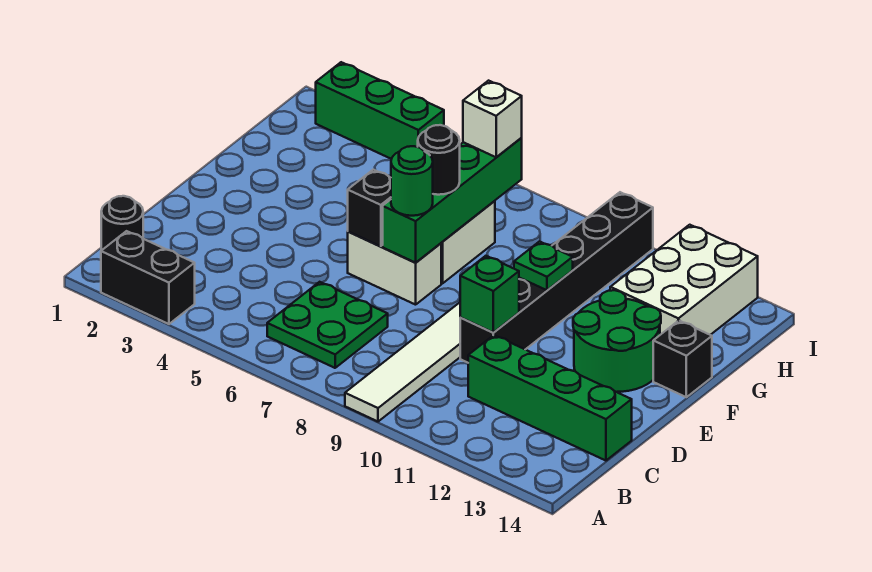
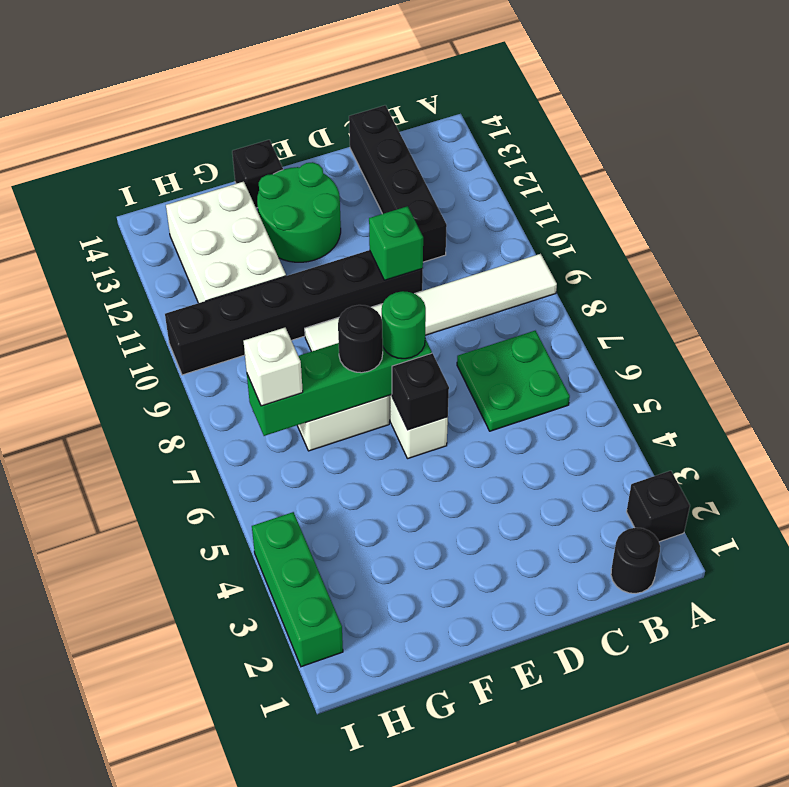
black 1x2 brick [101,231,195,324] -> black 1x1 brick [627,471,690,542]
green 1x4 brick [468,335,632,461] -> black 1x4 brick [349,105,447,262]
green 1x1 plate [514,242,573,290] -> none
white 2x3 brick [610,225,758,335] -> white 2x3 brick turned to [166,182,286,303]

